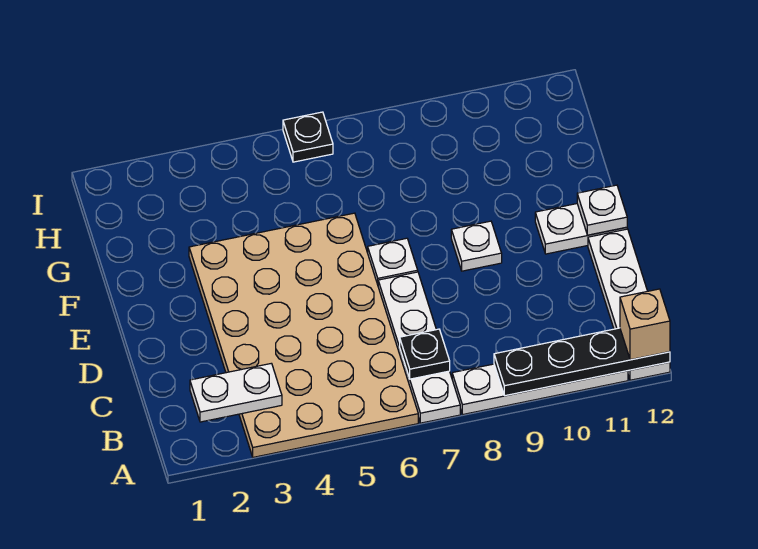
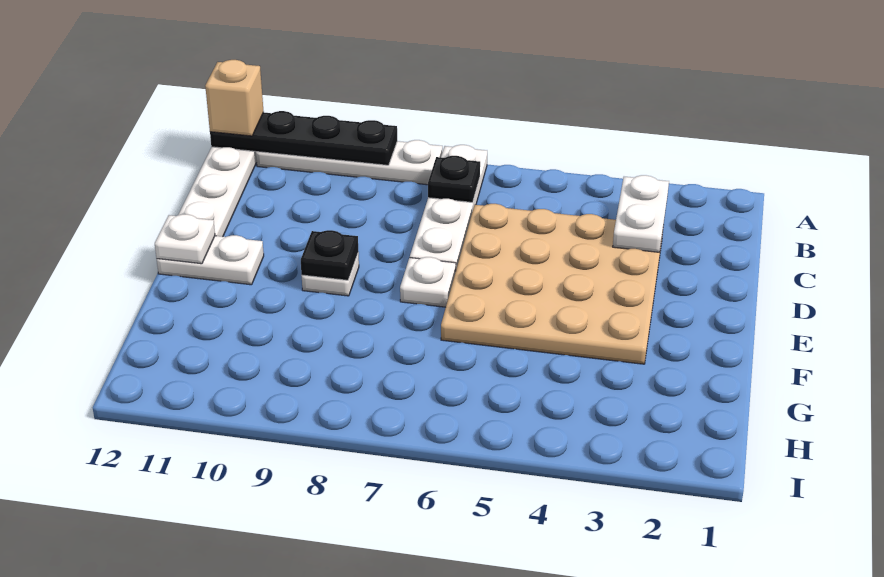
tan 4x6 plate [189,213,418,457] -> tan 4x4 plate [441,204,663,364]
white 1x2 plate [190,363,282,422] -> white 1x2 plate turned to [613,175,669,252]
black 1x1 plate [283,112,333,162] -> black 1x1 plate moved to [301,230,358,280]

